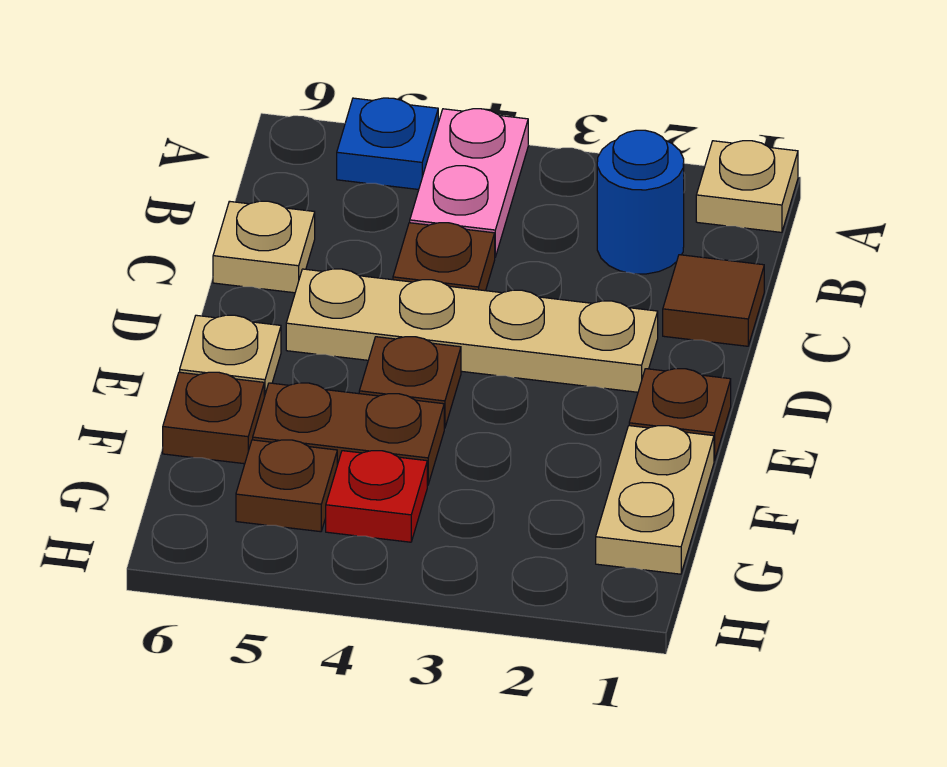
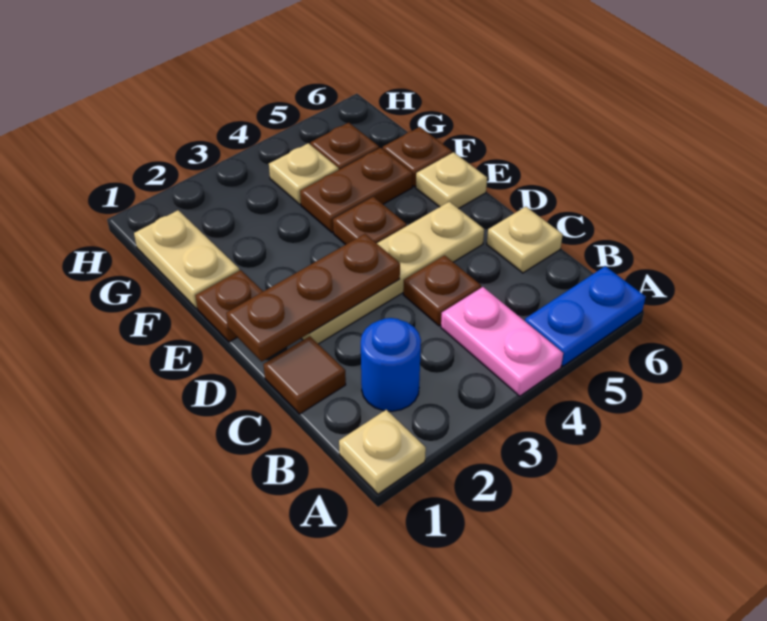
blue 1x1 plate [337,98,438,189] -> blue 1x2 plate [525,266,646,366]
none -> brown 1x3 plate [226,234,400,361]
red 1x1 plate [326,451,427,542] -> tan 1x1 plate [269,143,339,204]

